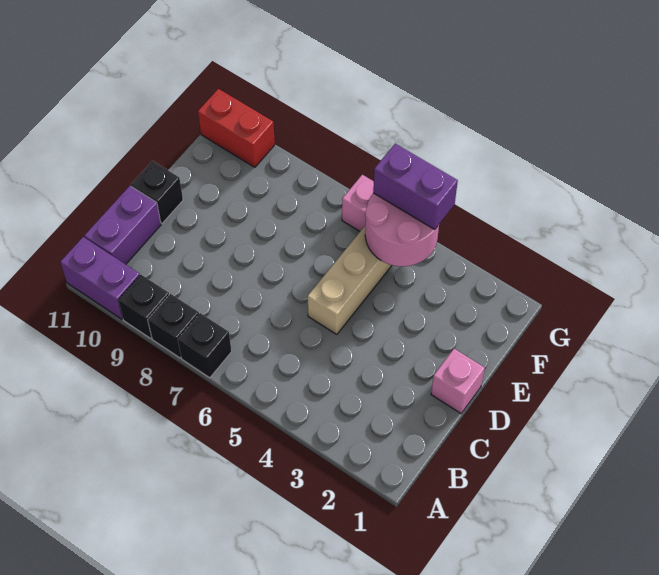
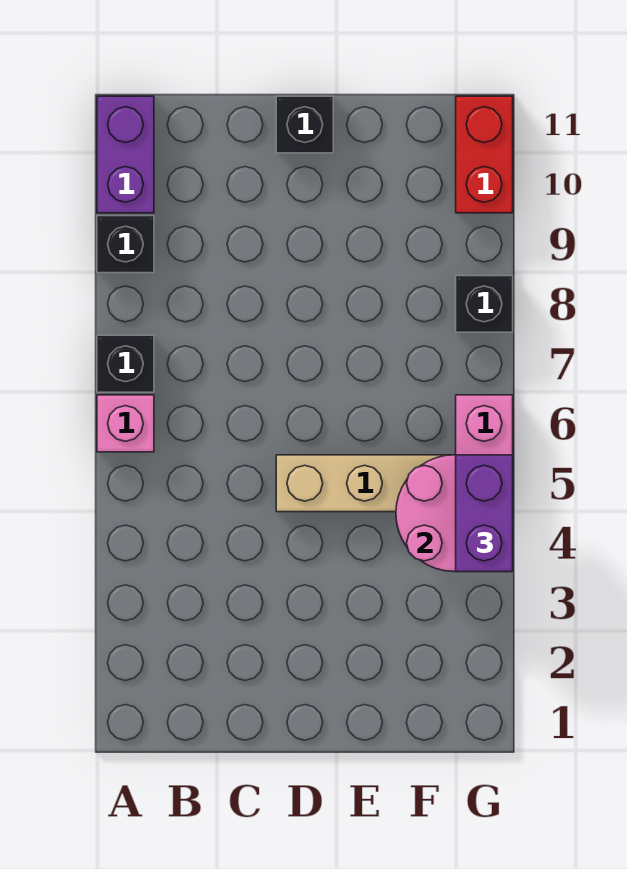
black 1x1 brick [148,294,199,358] -> black 1x1 brick moved to [456,276,513,332]
purple 1x2 brick [84,186,161,264] -> none
pink 1x1 brick [431,349,485,413] -> pink 1x1 brick moved to [97,395,154,452]

